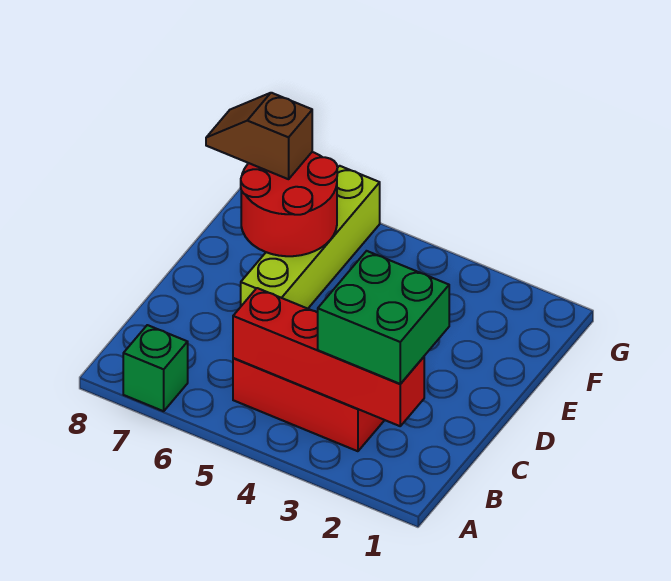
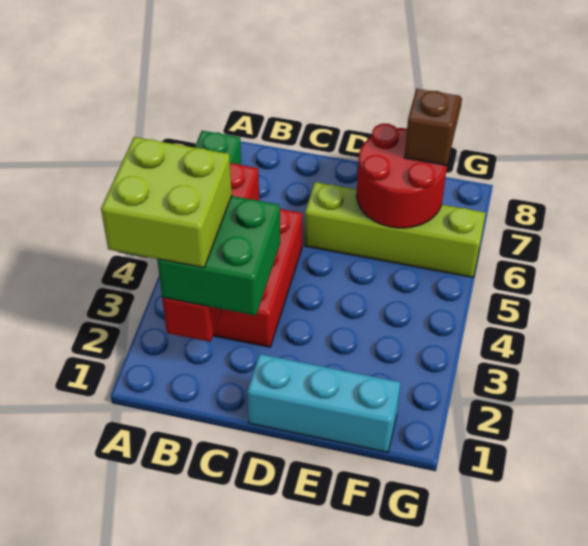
none -> lime 2x2 brick [101,137,232,268]
none -> cyan 1x3 brick [247,354,401,452]

